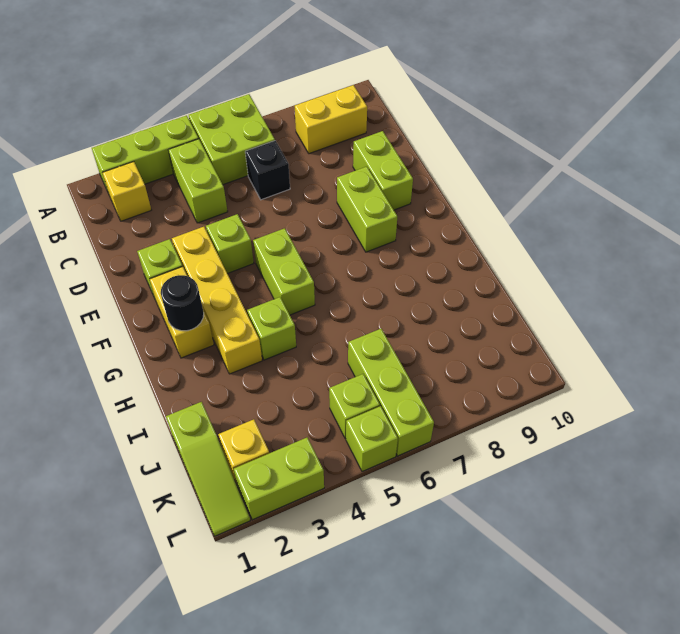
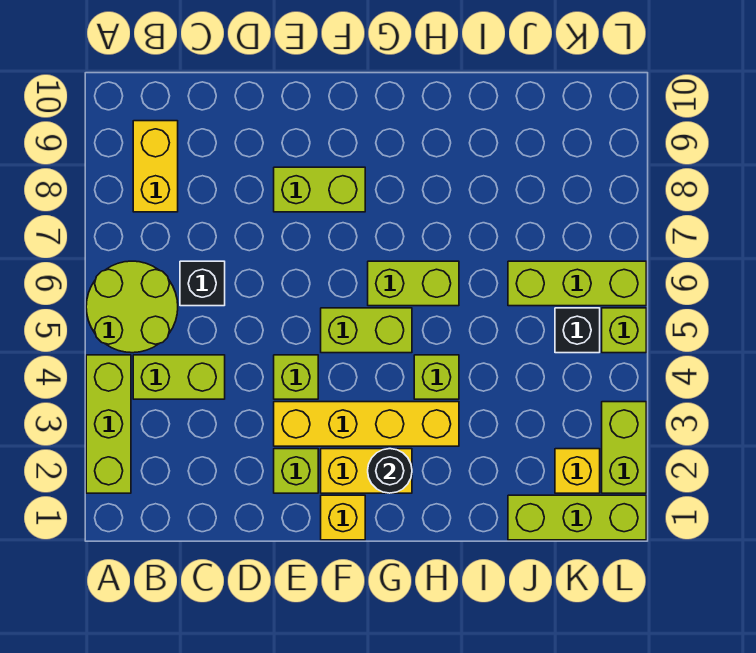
lime 2x2 brick [189,94,275,185] -> lime 2x2 round brick [86,261,178,353]
yellow 1x1 brick [102,162,151,221] -> yellow 1x1 brick moved to [321,495,365,540]
lime 1x2 brick [353,131,413,210] -> lime 1x2 brick moved to [368,261,459,306]
lime 1x3 slope [166,402,250,536] -> lime 1x3 brick [508,495,646,540]
lime 1x1 brick [329,374,380,439] -> black 1x1 brick [555,308,600,353]

